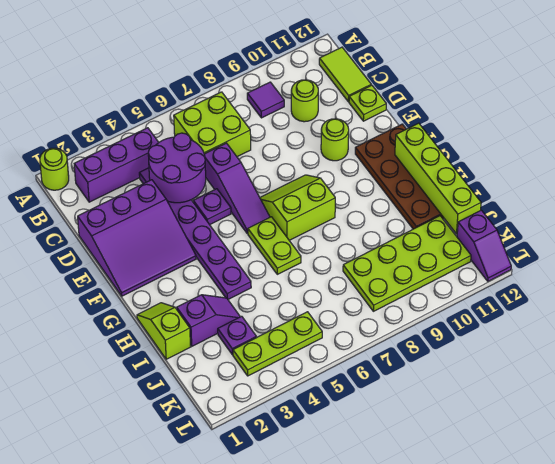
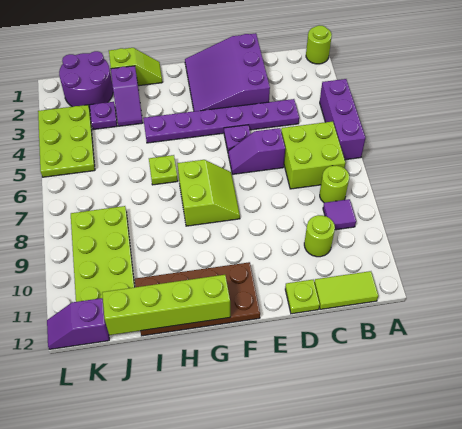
purple 1x3 brick [74,128,159,202] -> purple 1x3 brick moved to [320,79,366,160]
purple 2x2 round brick [148,133,206,203] -> purple 2x2 round brick moved to [59,51,113,109]
purple 1x3 slope [205,143,270,233] -> purple 1x2 slope [228,128,285,174]
lime 1x1 round brick [321,119,349,161] -> lime 1x1 round brick moved to [320,166,349,203]
lime 1x2 plate [248,217,301,274] -> lime 1x1 plate [149,155,178,185]
lime 1x3 plate [233,312,322,376] -> lime 2x3 plate [38,105,95,177]

